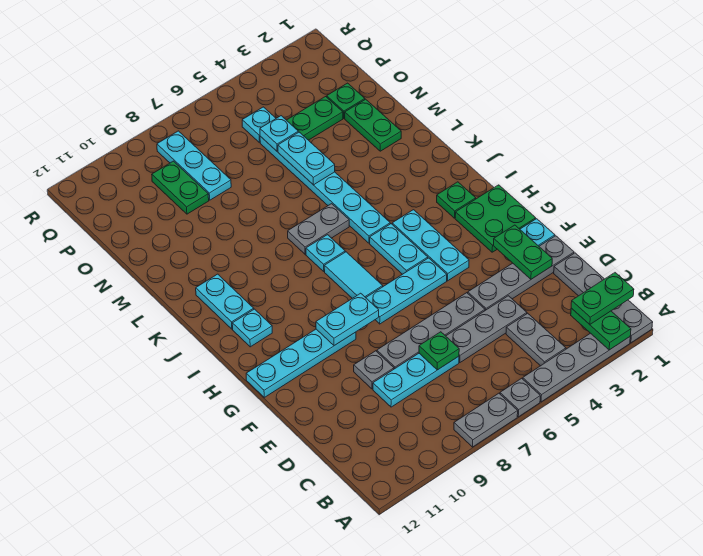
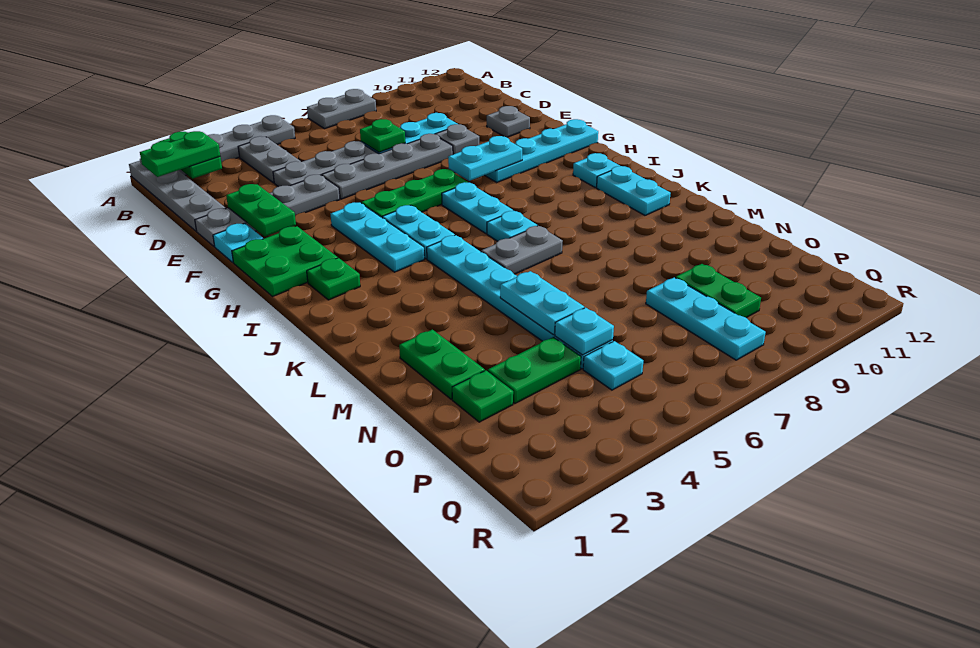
grey 1x1 plate [500,378,540,417] -> grey 1x1 plate moved to [487,106,530,137]
cyan 1x3 plate [366,258,447,324] -> green 1x3 plate [361,169,468,217]
cyan 1x2 tile [324,252,383,298] -> cyan 1x2 plate [442,182,513,234]

